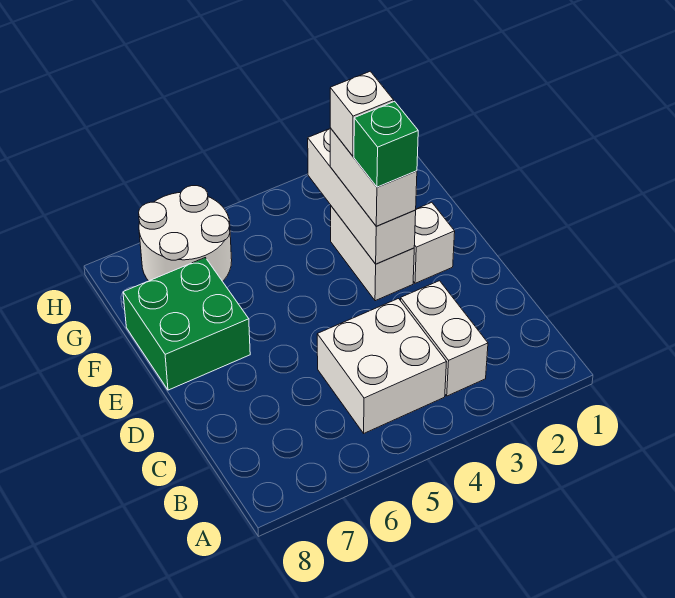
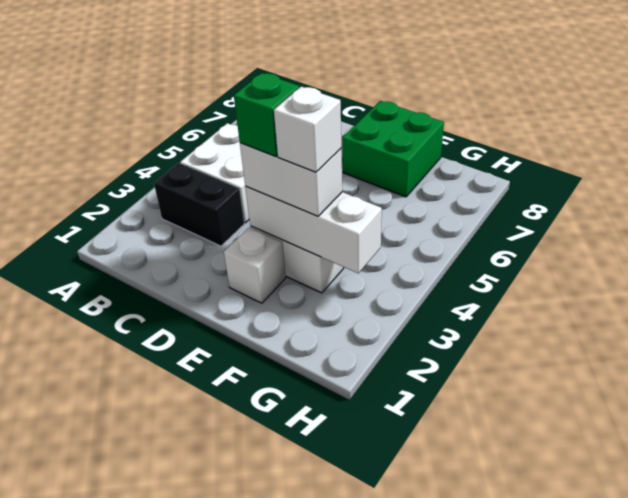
white 1x2 brick [401,281,488,396] -> black 1x2 brick [154,163,244,246]
white 2x2 round brick [139,186,232,281] -> none

